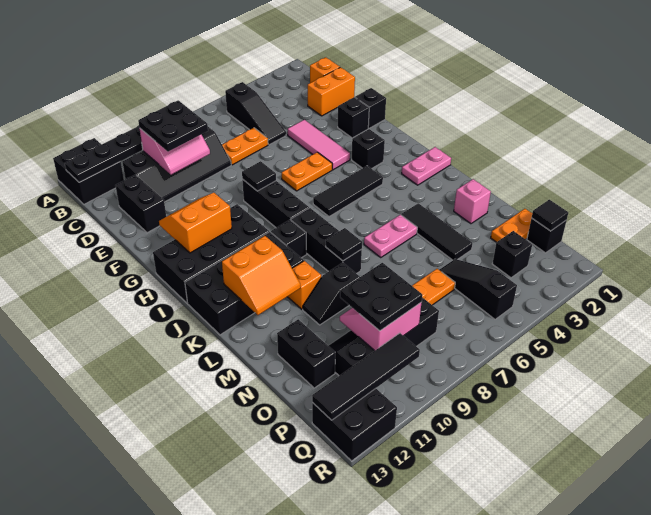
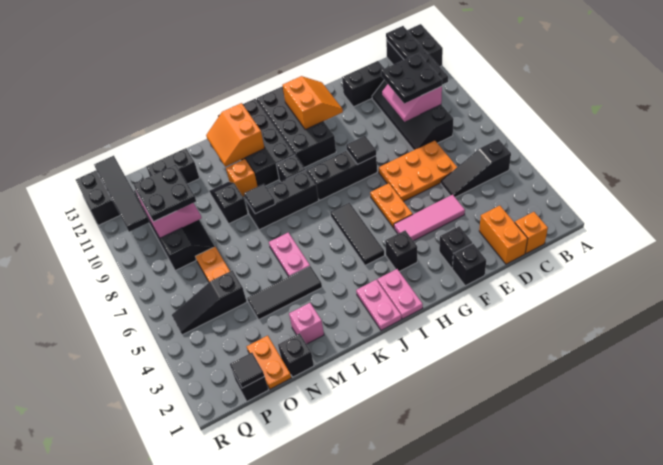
orange 1x2 plate [222,128,268,165] -> orange 2x3 plate [379,140,457,202]
none -> pink 1x2 plate [377,269,423,319]
black 1x3 slope [440,259,517,319] -> black 1x3 slope turned to [172,270,247,335]
black 1x1 brick [492,231,532,278] -> black 1x1 brick moved to [278,333,314,377]

